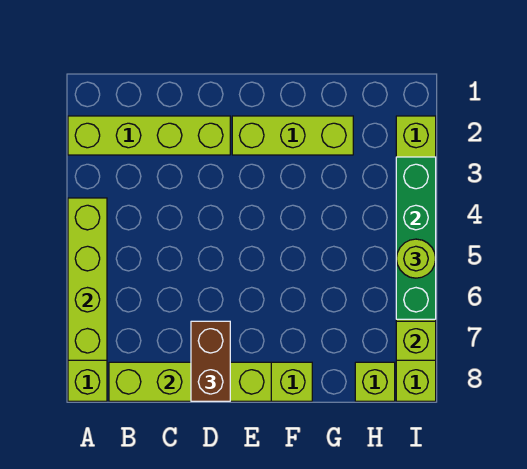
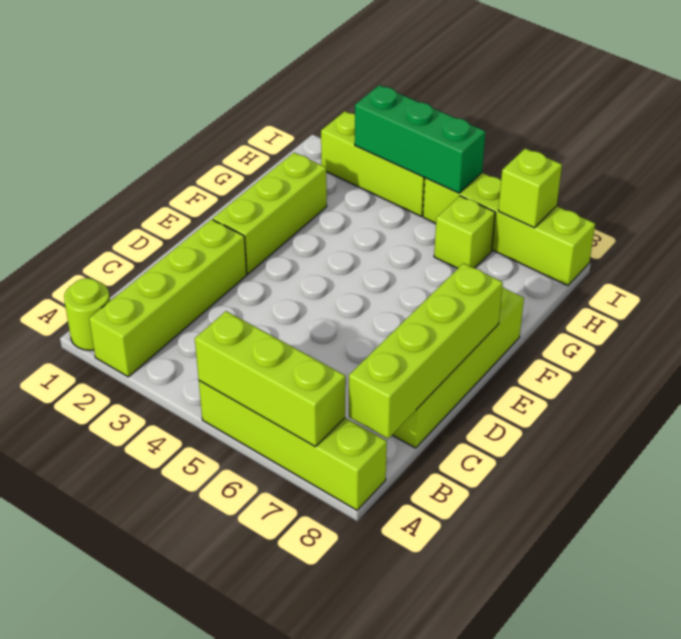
lime 1x4 brick [68,198,107,360] -> lime 1x3 brick [195,311,345,447]
brown 1x2 brick [191,321,230,401] -> none
lime 1x1 brick [355,362,395,401] -> lime 1x1 brick moved to [434,196,495,268]
green 1x4 brick [396,157,436,319] -> green 1x3 brick [355,85,486,193]
lime 1x1 round brick [397,239,436,278] -> lime 1x1 round brick moved to [64,278,110,350]

